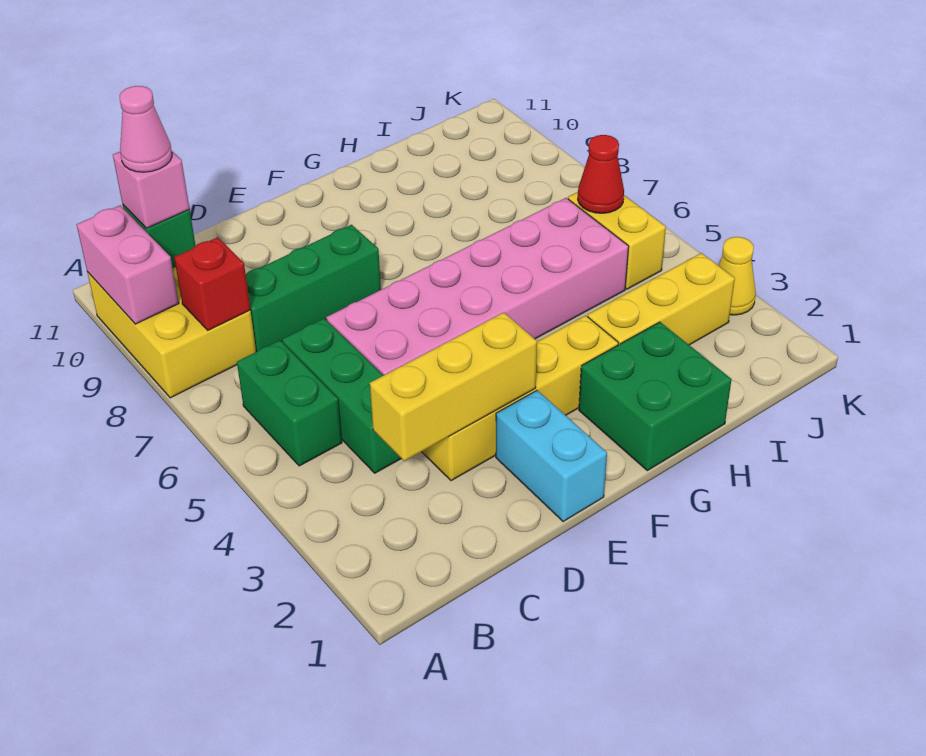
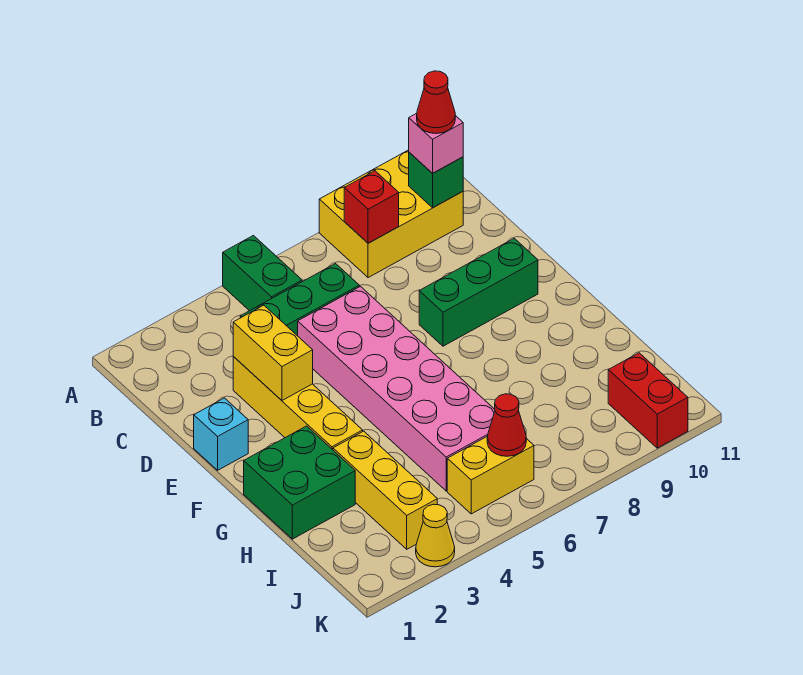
pink 1x2 brick [77,205,179,324] -> none
green 1x2 brick [237,340,342,466] -> green 1x2 brick turned to [223,236,302,311]
pink 1x1 cone [120,86,172,172] -> red 1x1 cone [417,71,455,134]
yellow 1x3 brick [370,313,537,461] -> yellow 1x2 brick [233,305,313,400]
green 1x3 brick [246,225,381,352] -> green 1x3 brick turned to [419,238,538,346]
cyan 1x2 brick [496,390,607,522] -> cyan 1x1 brick [194,398,248,470]
none -> red 1x2 brick [608,353,688,448]

